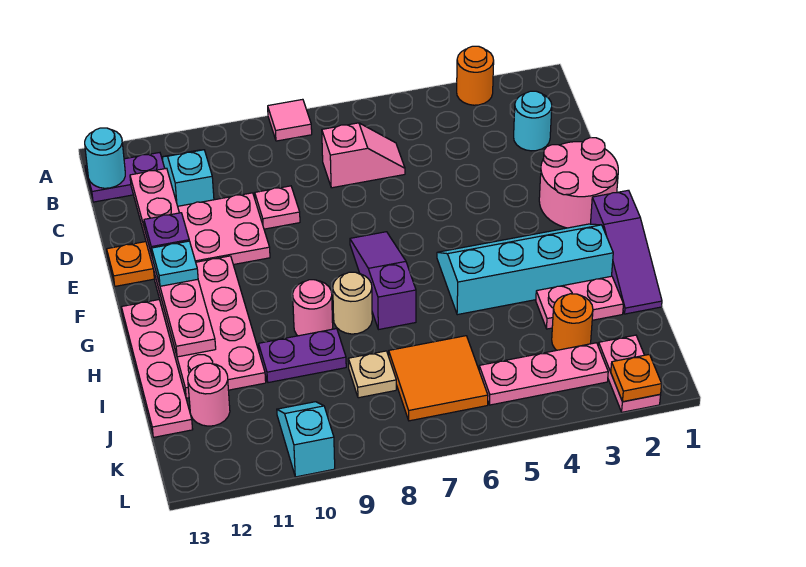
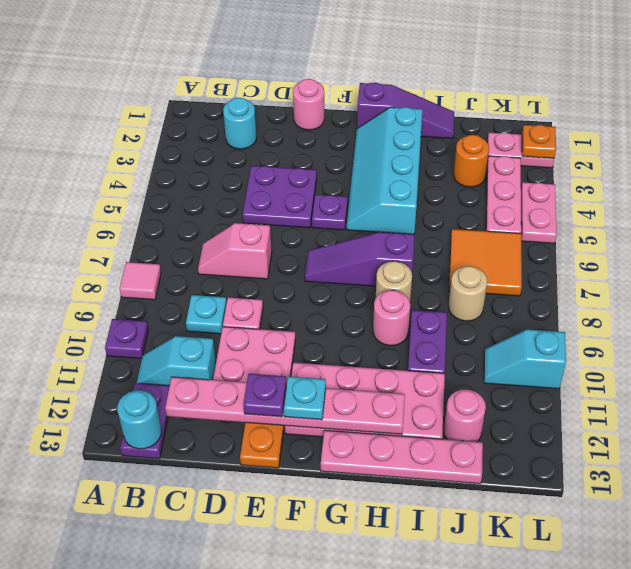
orange 1x1 round brick [457,46,494,105] -> none
none -> purple 1x1 plate [105,319,148,359]
pink 1x2 slope [322,123,405,188] -> pink 1x2 slope turned to [198,223,272,279]
none -> cyan 1x1 plate [186,295,227,334]
none -> purple 2x2 plate [243,166,317,228]
pink 2x2 round brick [539,138,618,228] -> pink 1x1 round brick [293,79,324,130]
none -> purple 1x1 plate [312,195,348,230]
pink 1x2 plate [536,276,624,329] -> pink 1x2 plate moved to [521,182,557,243]
tan 1x1 plate [348,351,396,398] -> tan 1x1 round brick [448,266,487,321]

